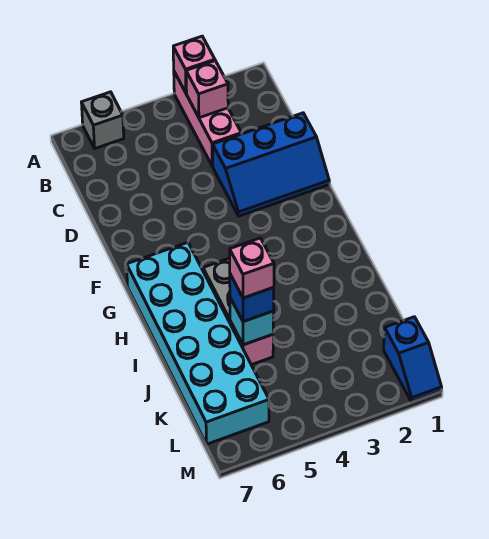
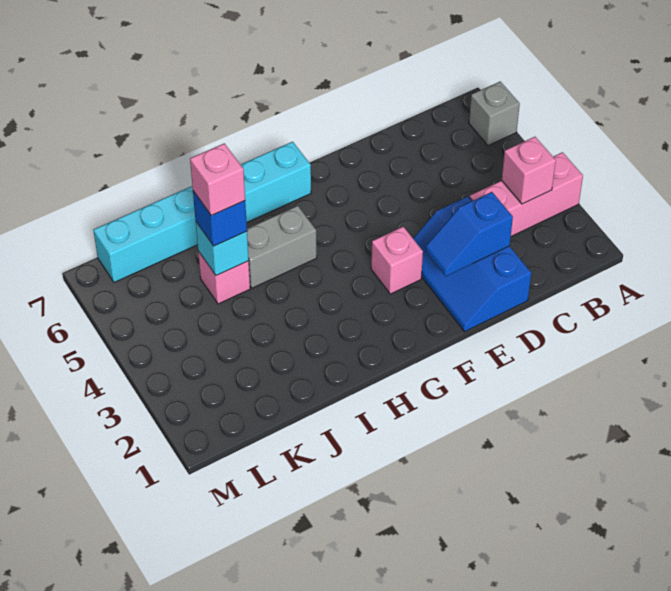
pink 1x1 brick [173,36,215,93] -> pink 1x1 brick moved to [371,227,423,294]
cyan 2x6 brick [127,243,269,444] -> cyan 1x6 brick [93,142,311,282]
blue 1x2 slope [384,317,442,402] -> blue 1x2 slope moved to [426,192,513,276]

